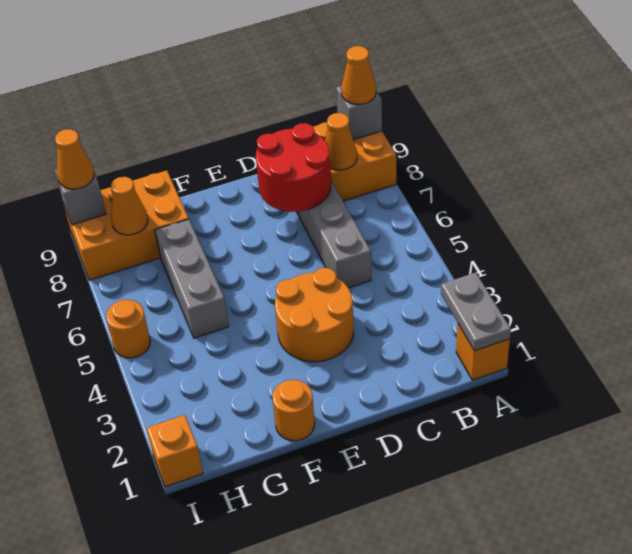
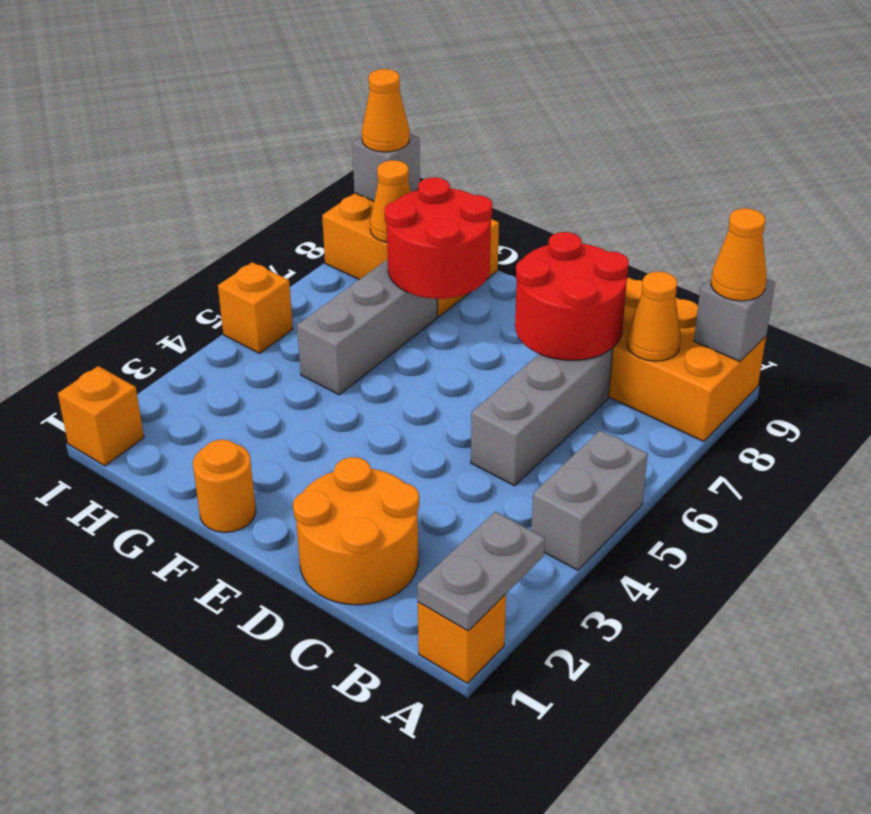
none -> grey 1x2 brick [531,431,648,570]
orange 2x2 round brick [275,268,354,362] -> orange 2x2 round brick moved to [293,457,419,605]
none -> red 2x2 round brick [385,177,492,299]
orange 1x1 round brick [106,300,150,358] -> orange 1x1 brick [218,262,293,353]

